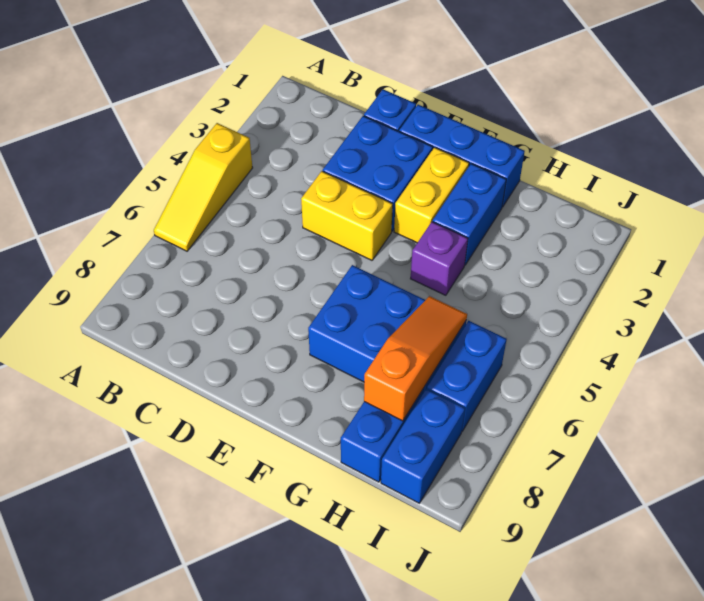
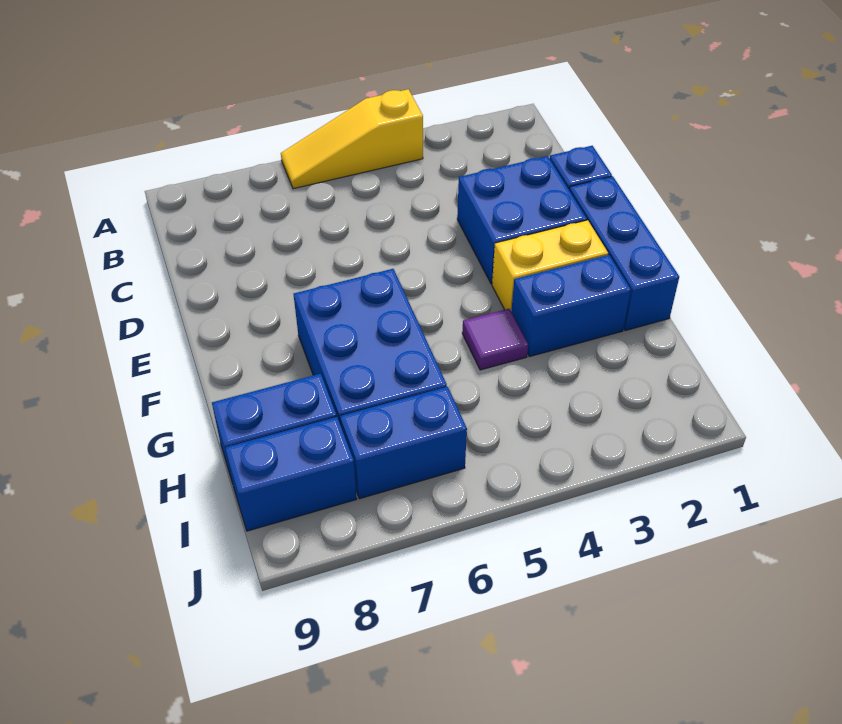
yellow 1x2 brick [301,171,393,260] -> none
purple 1x1 brick [411,222,468,295] -> purple 1x1 tile [462,309,528,370]
orange 1x3 slope [364,296,467,421] -> none

